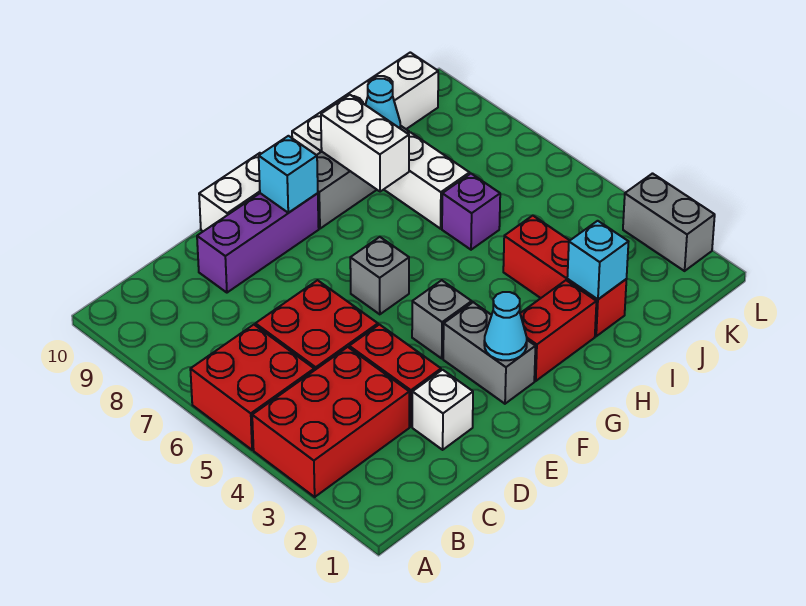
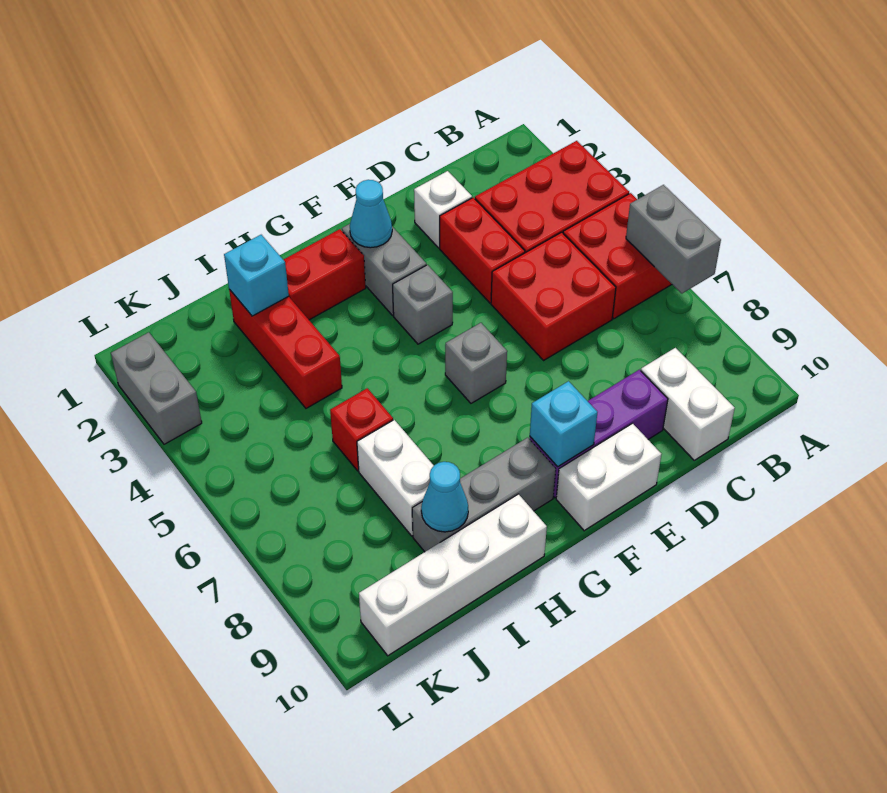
none -> grey 1x2 brick [626,185,721,293]
white 1x2 brick [321,95,409,192] -> white 1x2 brick moved to [641,348,735,460]
purple 1x1 brick [442,174,500,250] -> red 1x1 brick [330,388,393,471]

